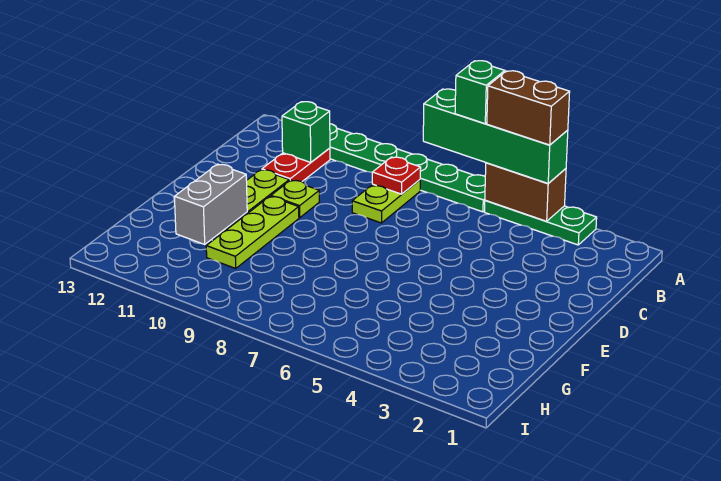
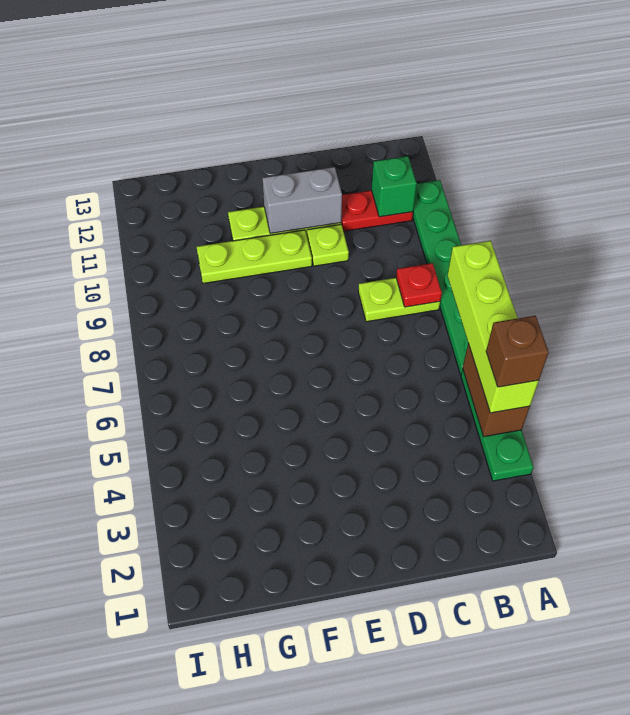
green 1x4 brick [423,89,568,183] -> lime 1x4 brick [448,241,539,413]
brown 1x2 brick [487,71,570,145] -> brown 1x1 brick [486,316,549,387]
green 1x1 brick [455,61,505,124] -> none
grey 1x2 brick [174,164,247,244] -> grey 1x2 brick moved to [263,167,342,233]

